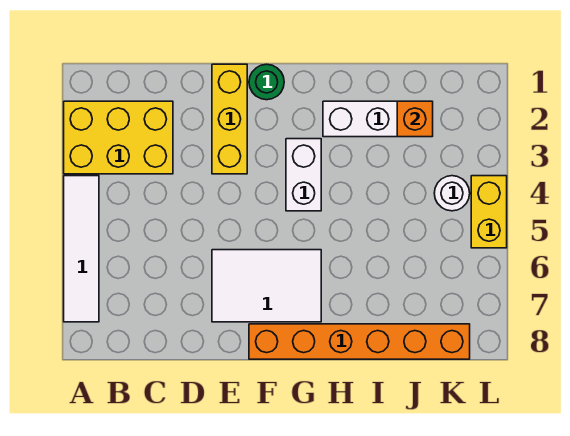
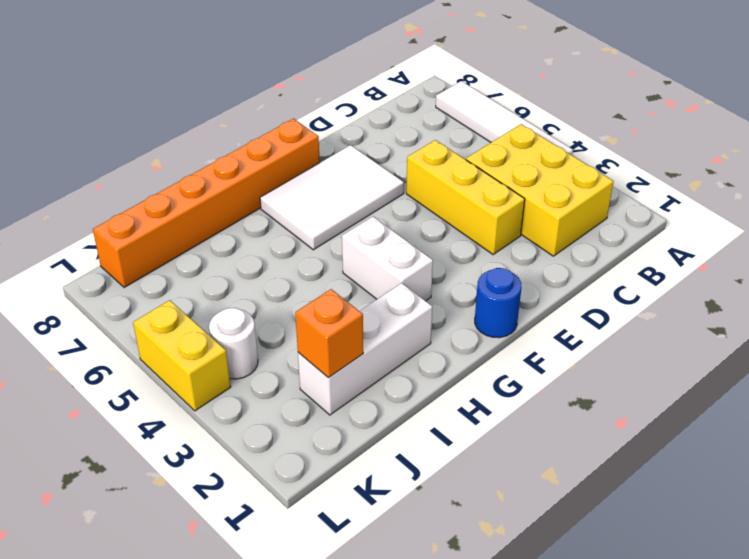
yellow 2x3 brick [64,101,173,174] -> yellow 2x3 brick turned to [466,124,614,256]
yellow 1x3 brick [212,64,247,174] -> yellow 1x3 brick moved to [406,140,525,254]
green 1x1 round brick [249,64,284,100] -> blue 1x1 round brick [475,268,521,338]

